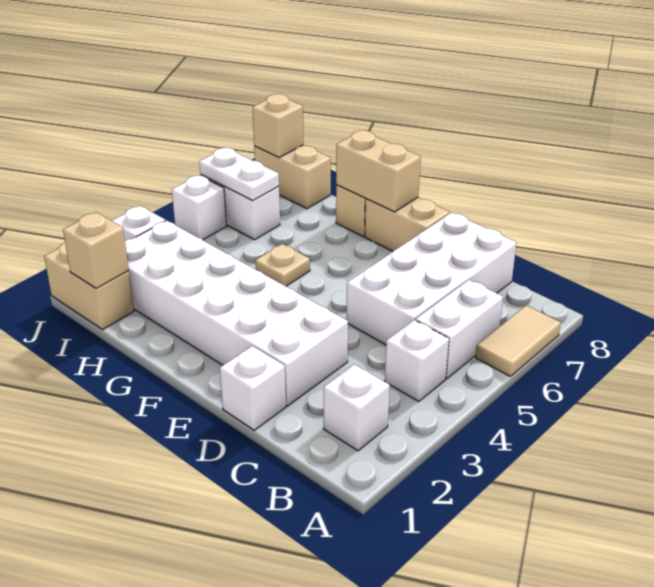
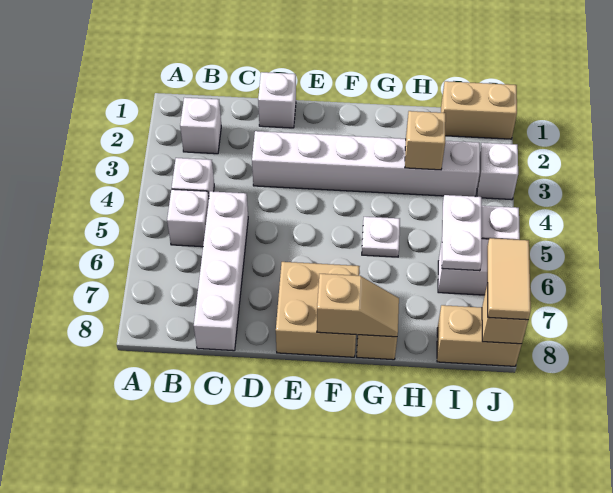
tan 1x2 tile [476,305,561,377] -> tan 1x2 tile moved to [487,238,531,320]
white 1x2 brick [416,280,503,379] -> white 1x1 brick [167,189,209,247]
white 2x4 brick [346,213,517,345] -> white 1x4 brick [194,191,248,351]
white 2x6 brick [125,220,348,406] -> white 1x6 brick [252,131,480,197]
tan 1x2 brick [365,197,450,251] -> tan 2x2 brick [276,262,360,357]
tan 1x2 brick [336,130,421,212] -> tan 1x2 slope [317,274,399,337]
tan 1x1 plate [255,244,310,286] -> white 1x1 plate [362,217,400,257]
tan 1x1 brick [63,212,129,288] -> tan 1x1 brick moved to [405,111,446,170]
white 1x2 plate [199,148,279,201] -> white 1x2 plate turned to [442,195,482,271]

